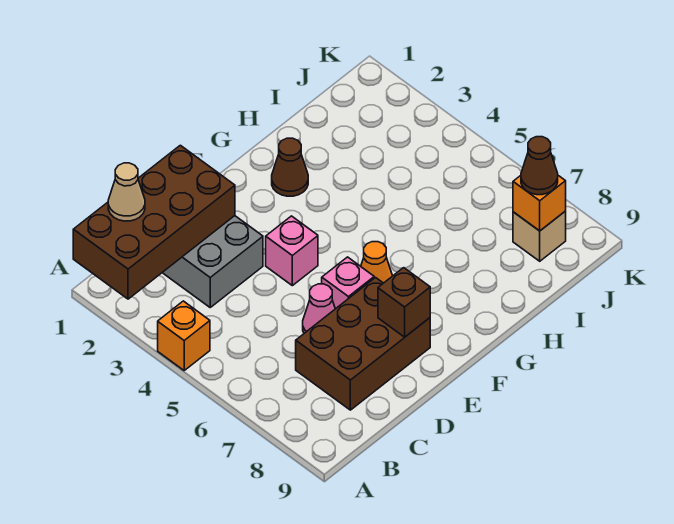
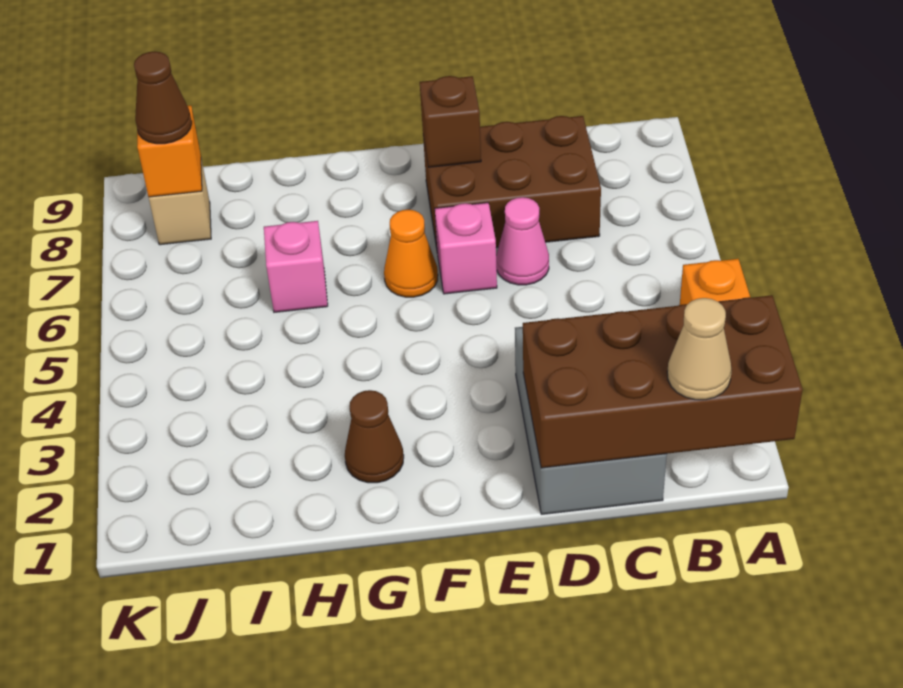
pink 1x1 brick [266,216,318,286] -> pink 1x1 brick moved to [264,221,328,312]

